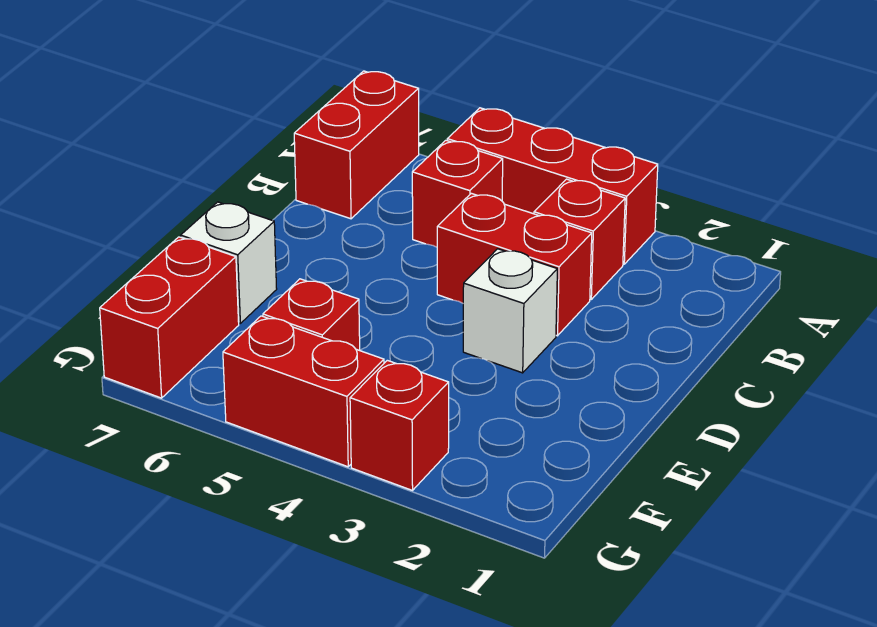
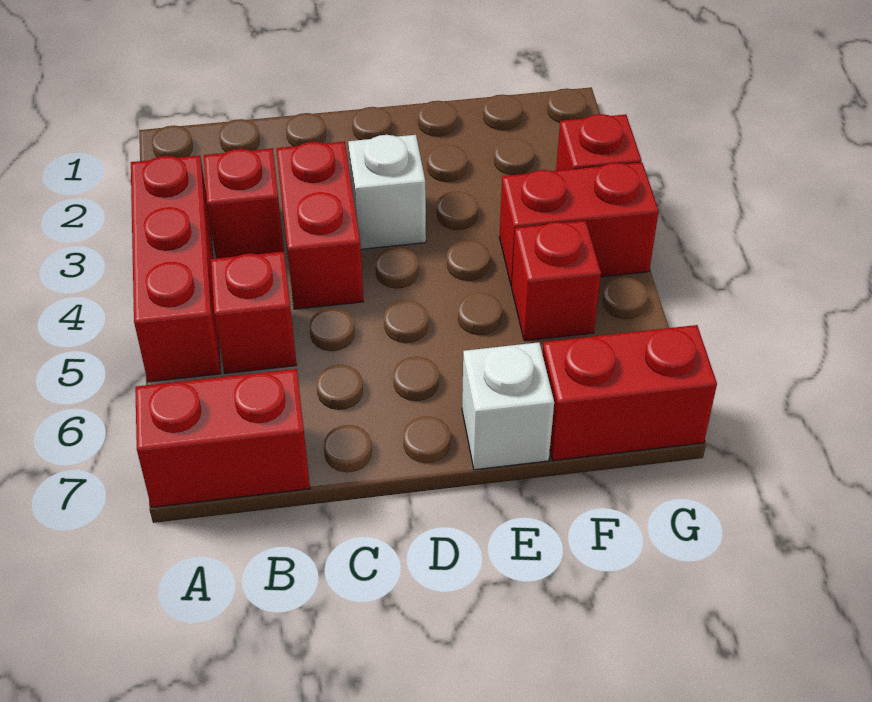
red 1x2 brick [223,316,384,467] -> red 1x2 brick turned to [499,162,659,286]

